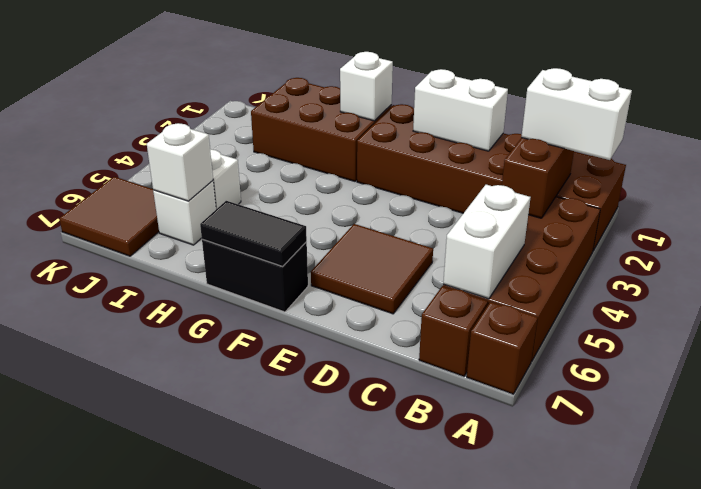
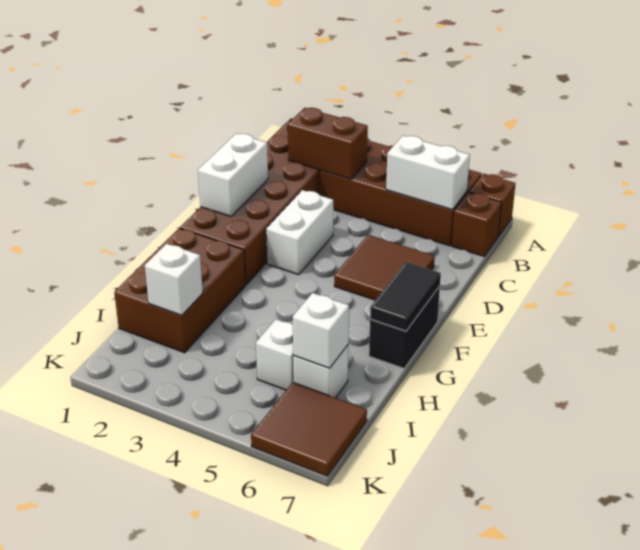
white 1x2 brick [521,68,632,160] -> white 1x2 brick moved to [266,190,333,275]
white 1x1 brick [340,52,393,121] -> white 1x1 brick moved to [145,244,203,315]

